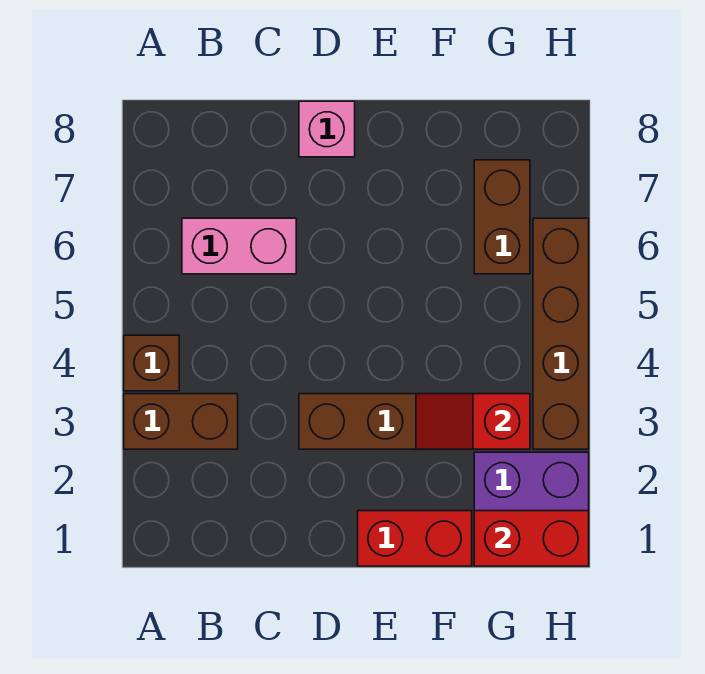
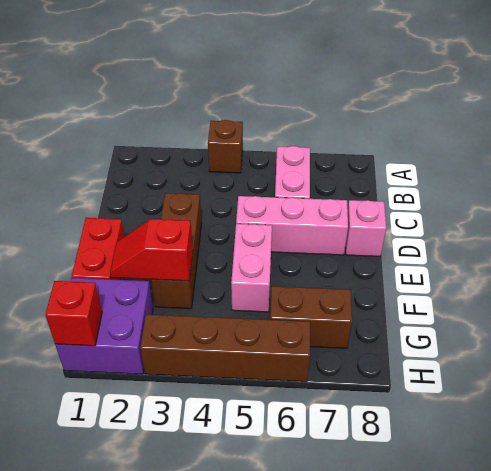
brown 1x2 brick [124,394,238,449] -> none
none -> pink 1x3 brick [236,196,348,255]
none -> pink 1x2 brick [231,224,272,312]
red 1x2 slope [416,394,530,449] -> red 1x2 slope turned to [110,219,193,281]
red 1x2 brick [474,511,589,566] -> red 1x1 brick [45,281,102,346]

